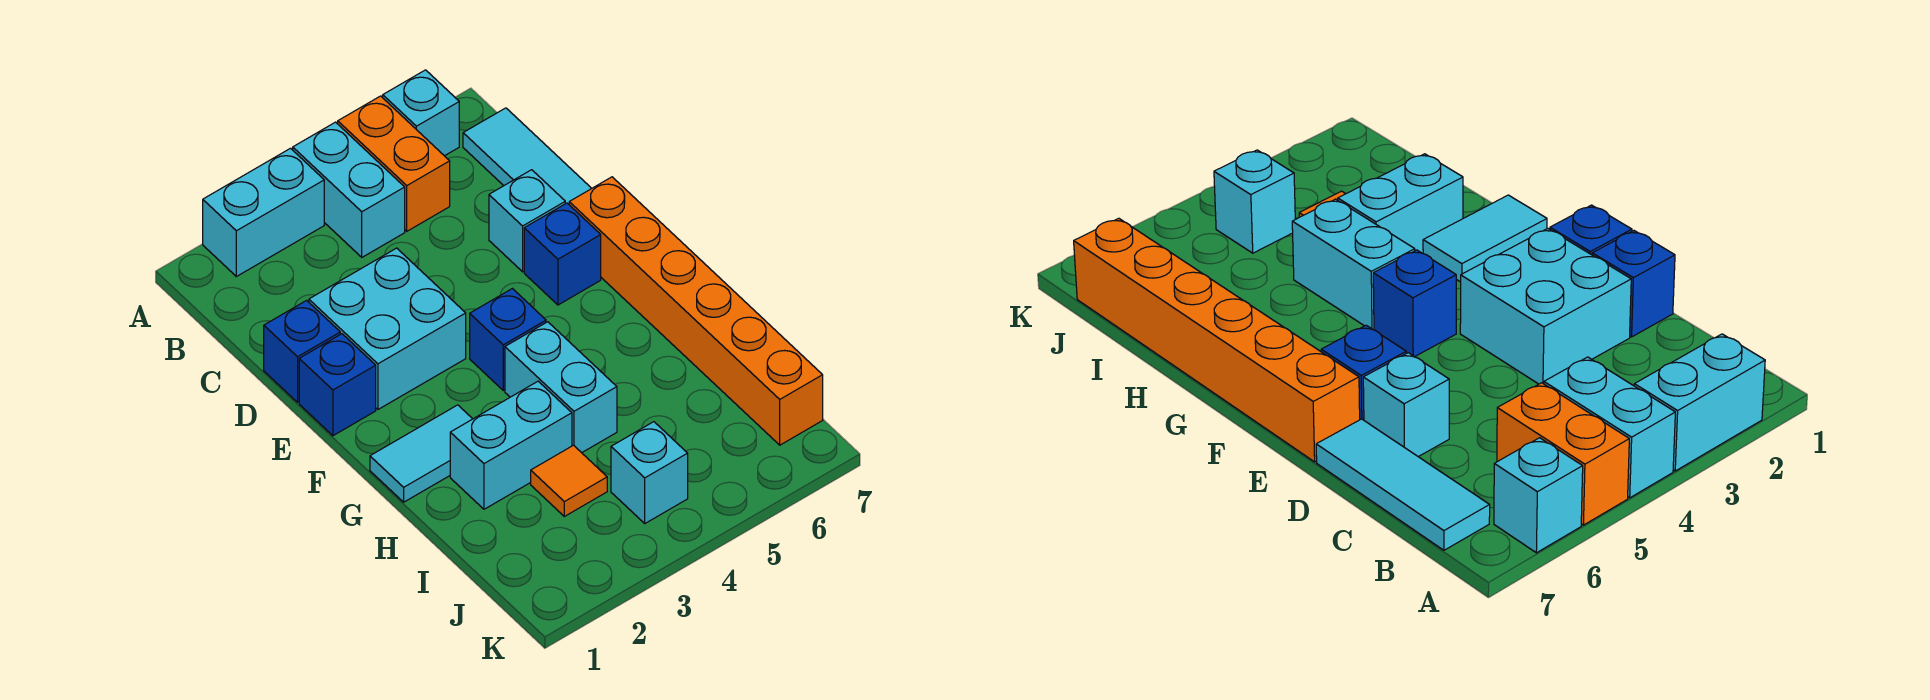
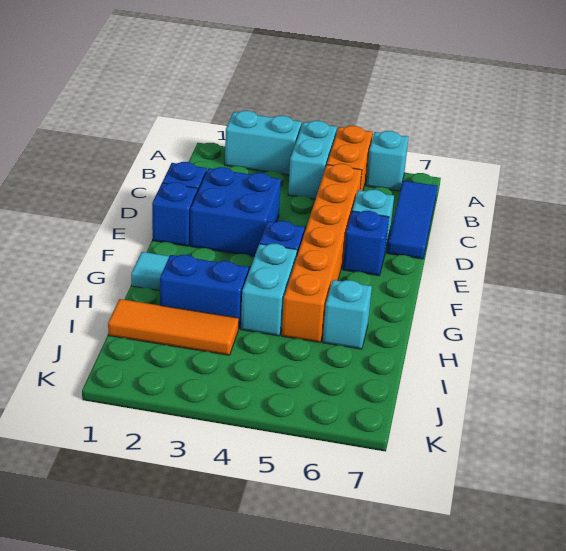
cyan 1x3 tile [463,108,592,204] -> blue 1x3 tile [387,181,437,259]
cyan 2x2 brick [309,248,466,409] -> blue 2x2 brick [190,167,281,256]
orange 1x6 brick [569,177,823,445] -> orange 1x6 brick moved to [282,164,362,342]
cyan 1x2 brick [450,381,572,509] -> blue 1x2 brick [160,255,249,329]
orange 1x1 tile [531,445,607,516] -> orange 1x3 tile [108,299,239,355]
cyan 1x1 brick [611,422,688,523] -> cyan 1x1 brick moved to [323,280,372,349]

